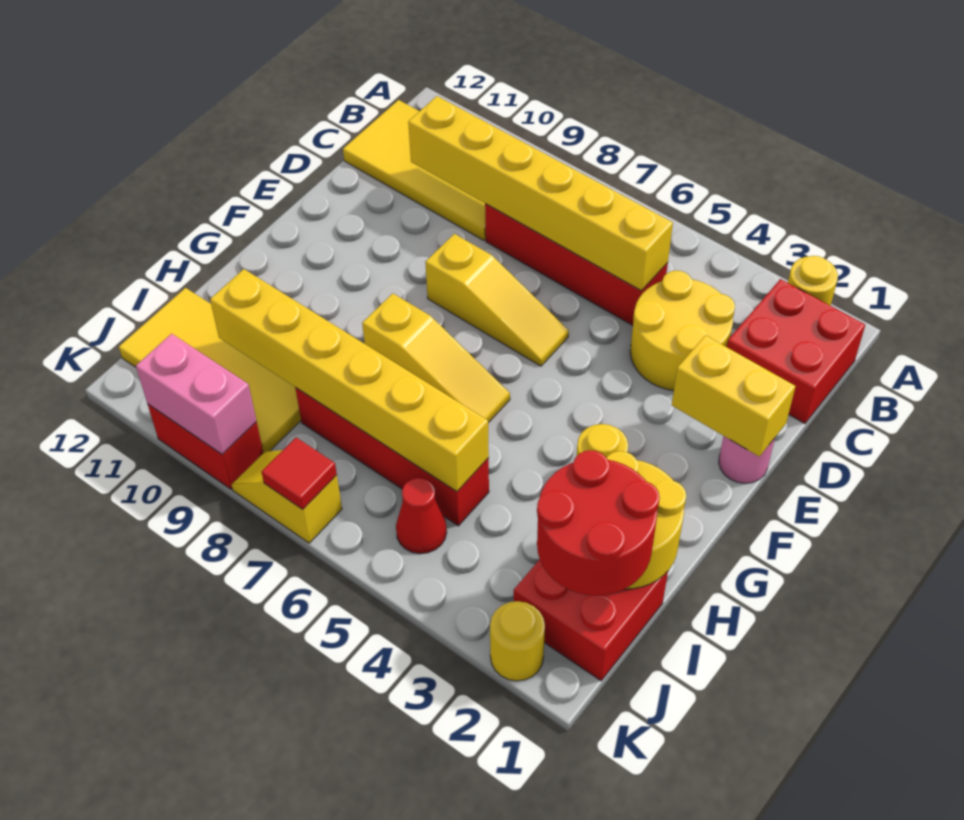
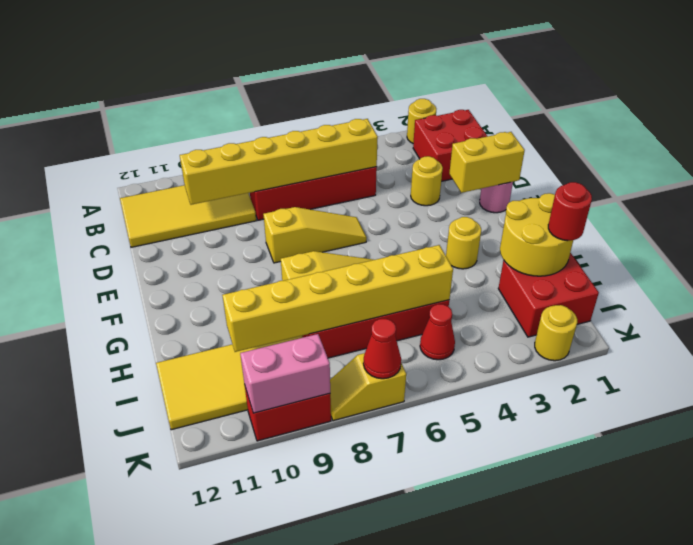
yellow 2x2 round brick [630,271,735,391] -> yellow 1x1 round brick [411,156,443,206]
red 2x2 round brick [537,450,660,596] -> red 1x1 round brick [548,182,592,241]
red 1x1 tile [262,438,337,509] -> red 1x1 cone [363,319,401,379]

